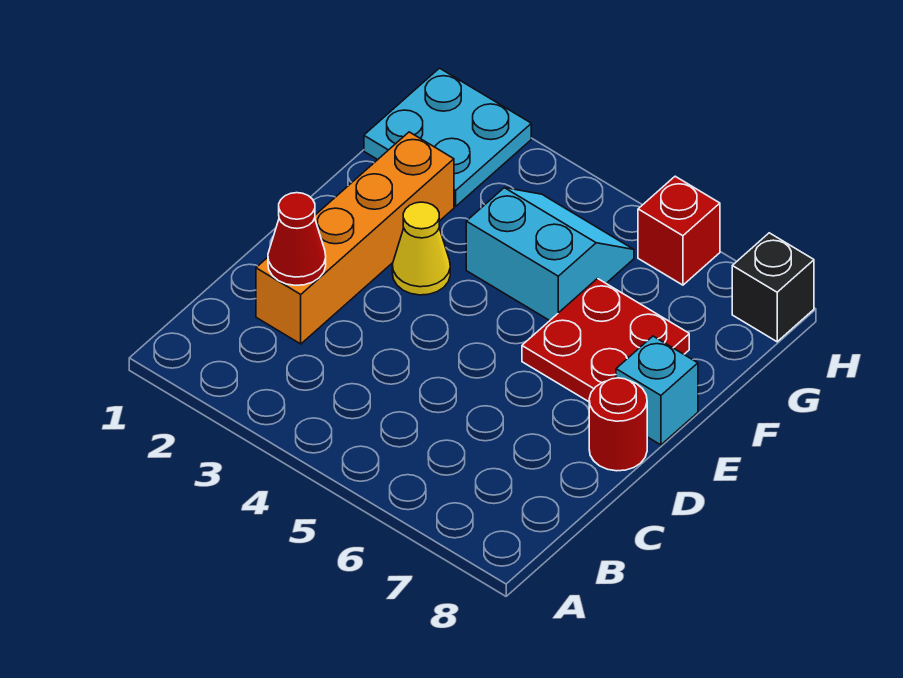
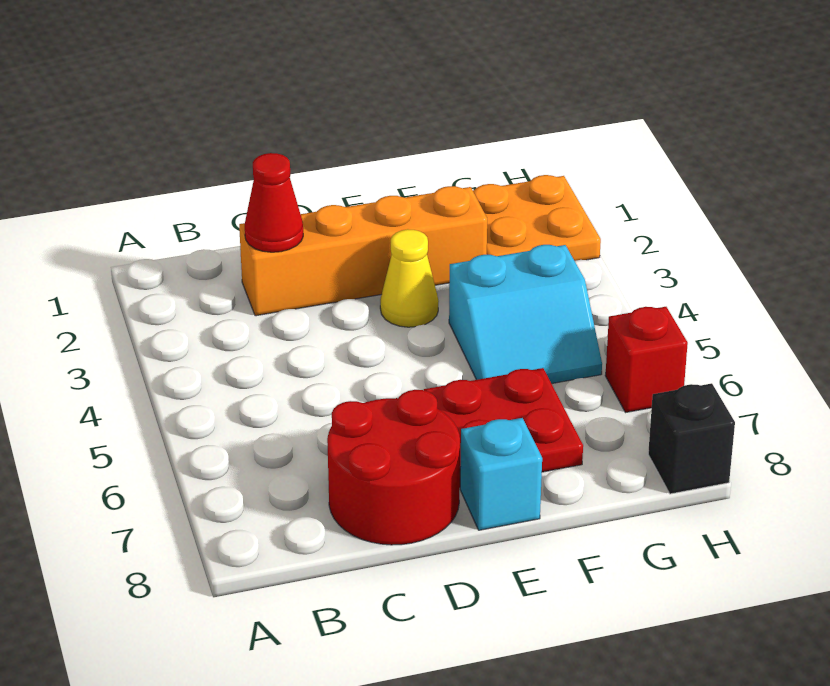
red 1x1 round brick [589,378,647,471] -> red 2x2 round brick [327,390,460,545]
cyan 2x2 slope [466,188,634,321] -> cyan 2x2 slope turned to [449,245,602,384]
cyan 2x2 plate [364,68,531,206] -> orange 2x2 plate [473,175,601,261]

